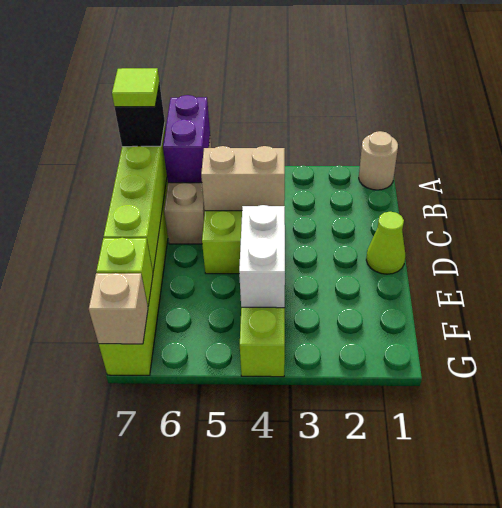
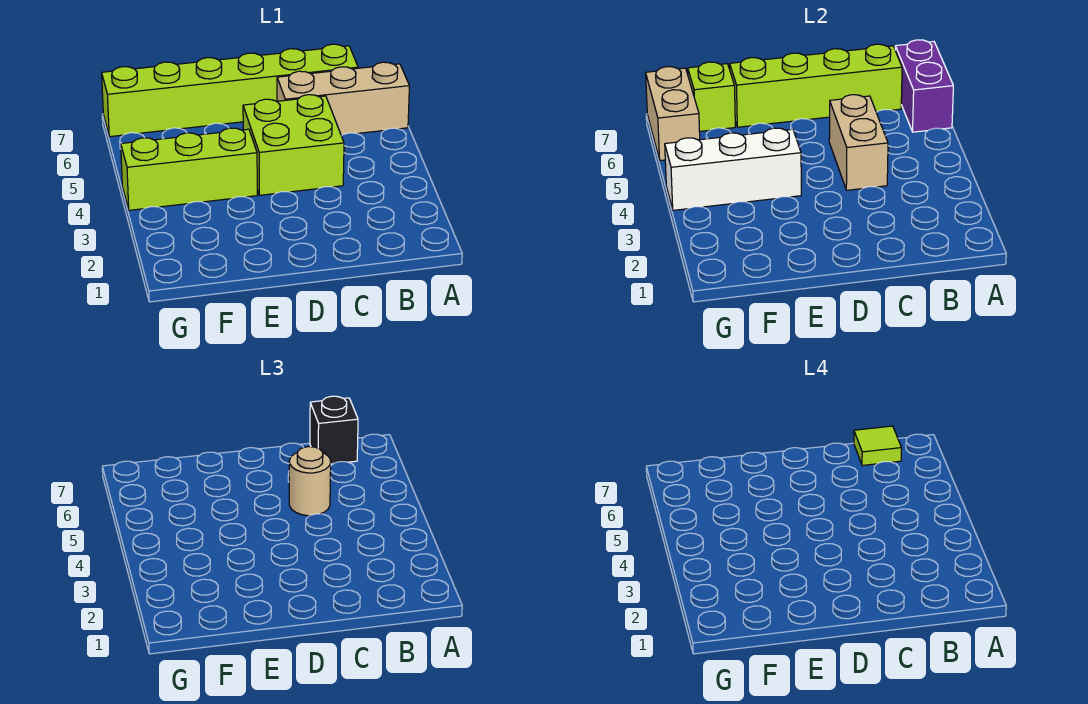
tan 1x1 round brick [359,131,398,190] -> tan 1x1 round brick moved to [289,447,331,516]
purple 1x2 brick [163,95,210,183] -> purple 1x2 brick turned to [895,40,953,132]
lime 1x1 cone [366,212,405,274] -> none
white 1x2 brick [239,205,285,308] -> white 1x3 brick [665,128,801,210]
tan 1x1 brick [89,273,148,344] -> tan 1x2 brick [646,67,700,161]

